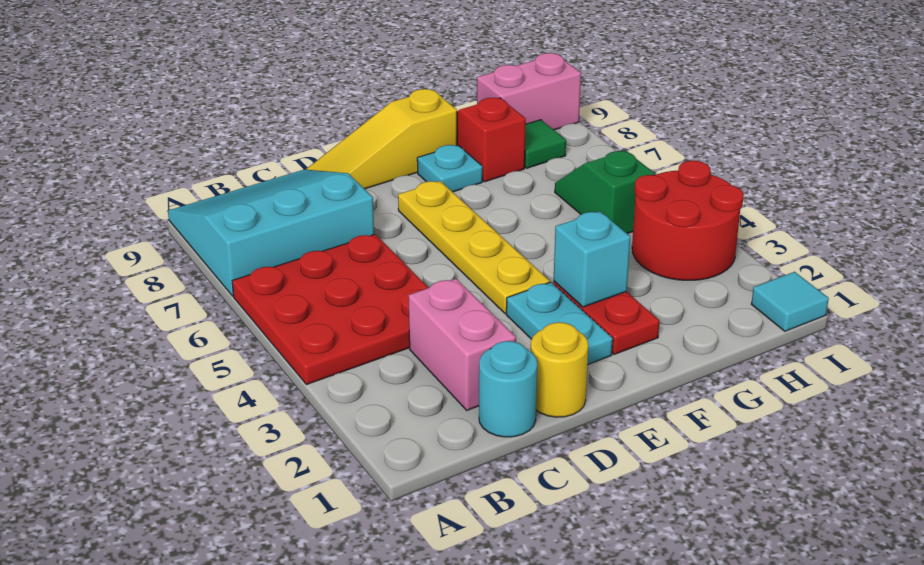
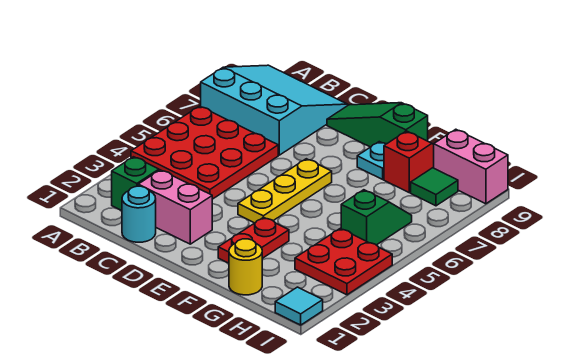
none -> green 1x1 brick [112,157,159,211]
pink 1x2 brick [408,279,516,410] -> pink 1x2 brick turned to [138,170,212,244]
yellow 1x1 round brick [531,322,588,417] -> yellow 1x1 round brick moved to [229,239,262,295]
yellow 1x3 slope [306,89,457,189] -> green 1x3 slope [327,103,428,147]
cyan 1x2 plate [506,282,613,365] -> none
yellow 1x4 plate [398,181,550,314] -> yellow 1x3 plate [238,159,332,223]
cyan 1x1 brick [554,211,630,307] -> none
red 2x2 round brick [632,161,744,280] -> red 2x2 plate [295,229,392,295]

